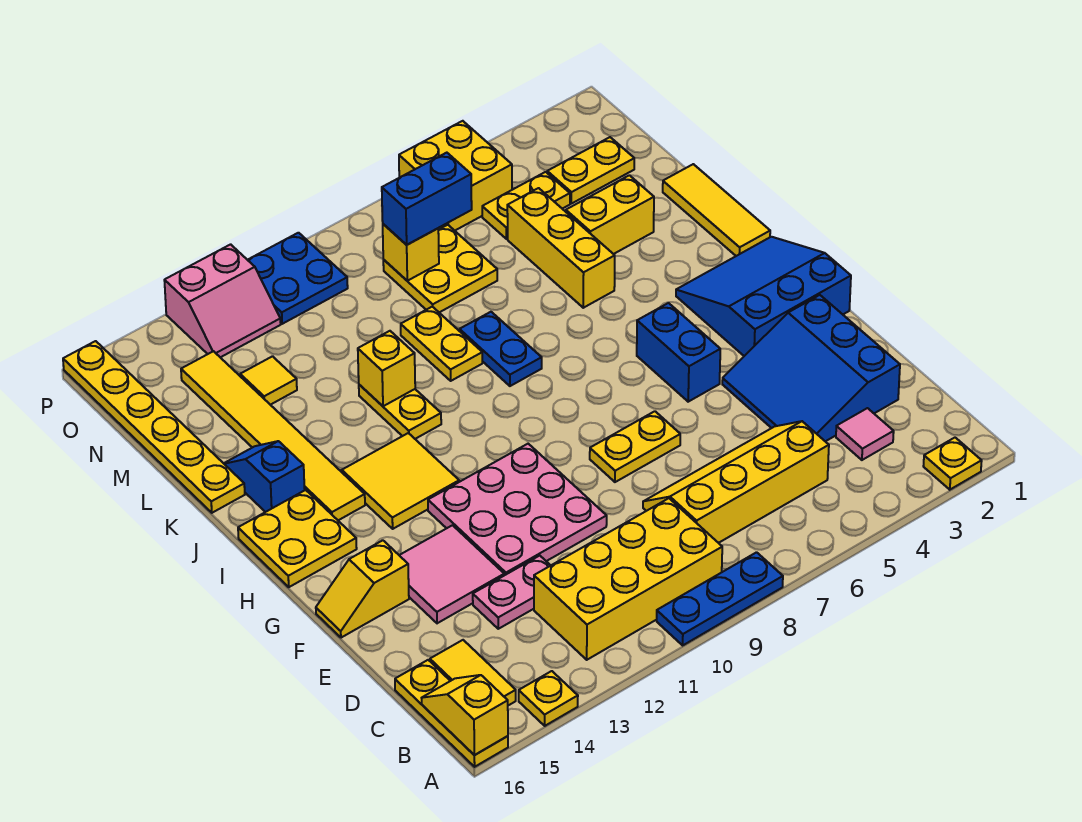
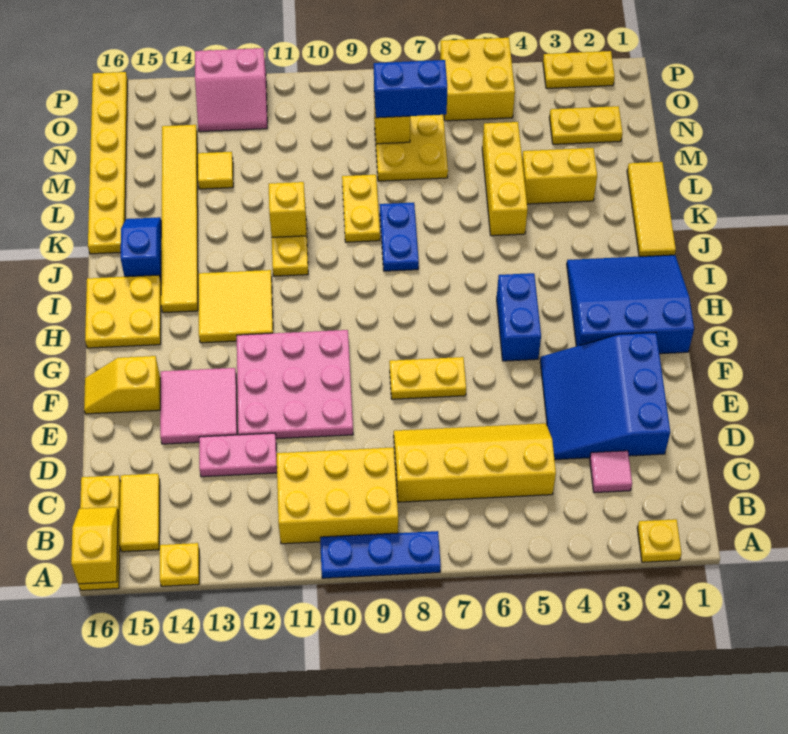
yellow 2x4 brick [534,498,722,660] -> yellow 2x3 brick [277,447,398,544]
yellow 1x2 plate [482,172,570,239] -> yellow 1x2 plate moved to [543,51,615,88]
blue 2x2 plate [248,233,348,324] -> none

